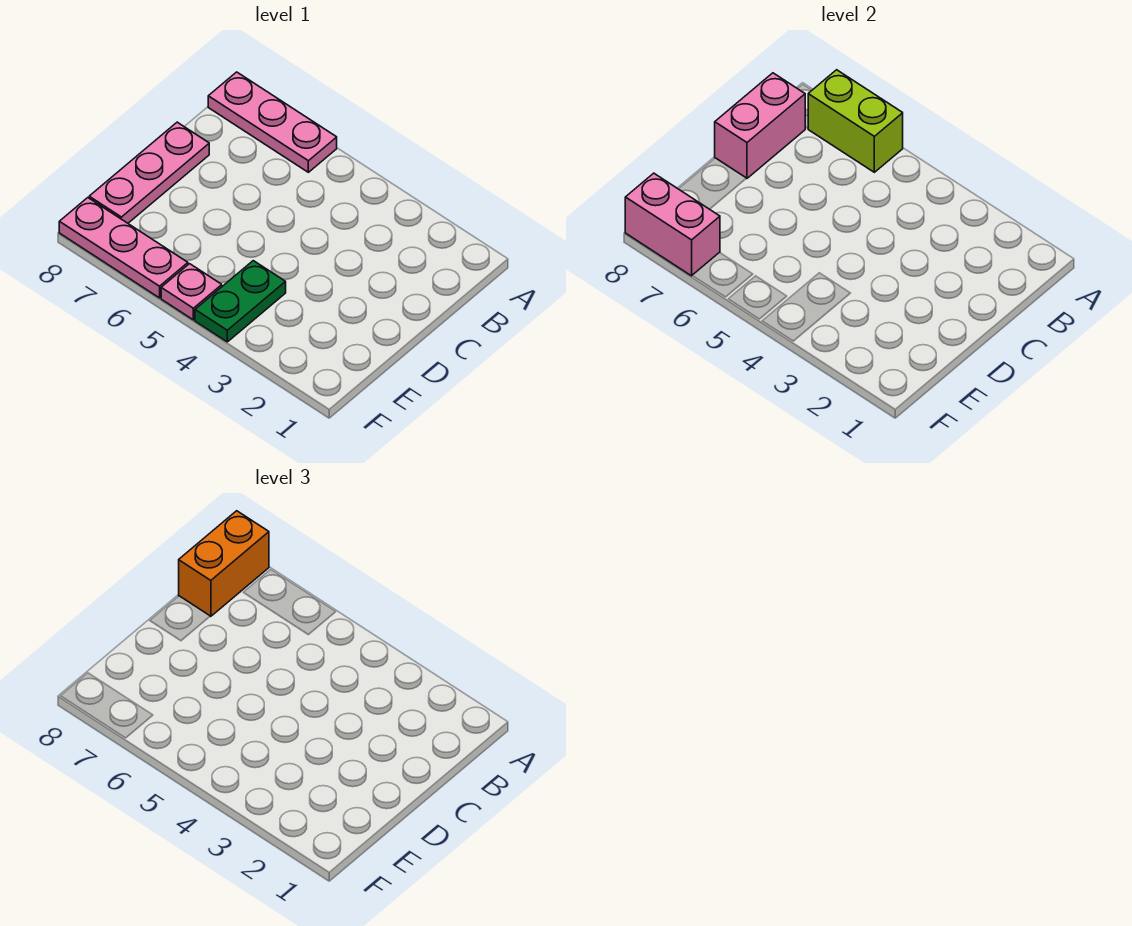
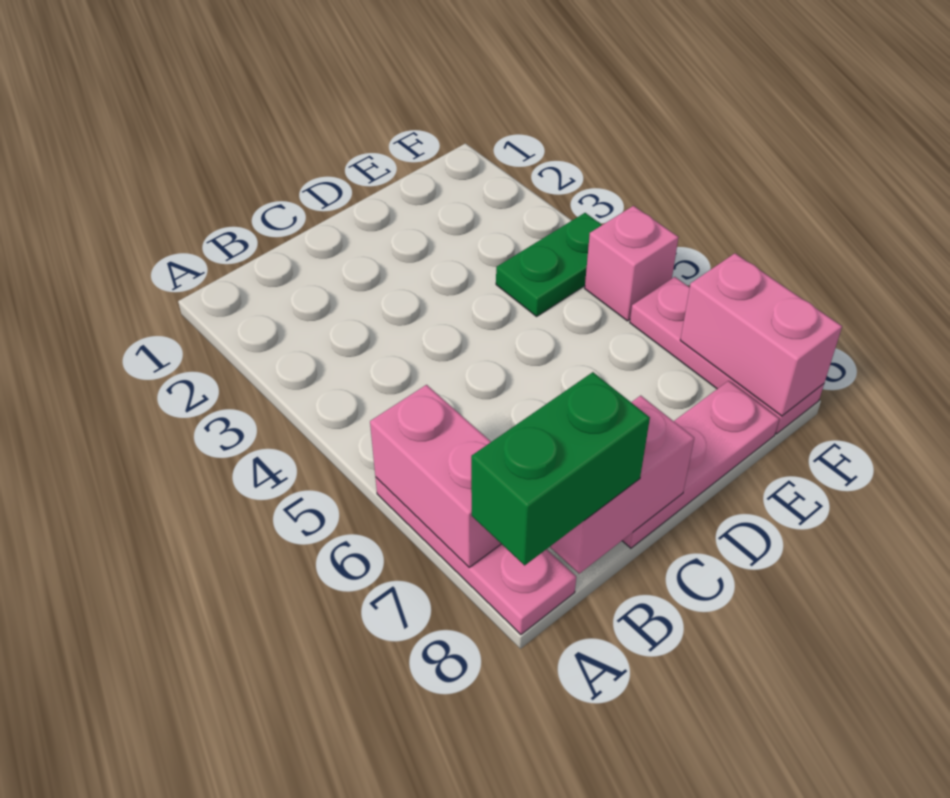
lime 1x2 brick [808,70,903,172] -> pink 1x2 brick [370,385,501,567]
orange 1x2 brick [179,511,269,616] -> green 1x2 brick [471,372,650,565]
pink 1x1 plate [161,264,222,320] -> pink 1x1 brick [585,206,679,321]

